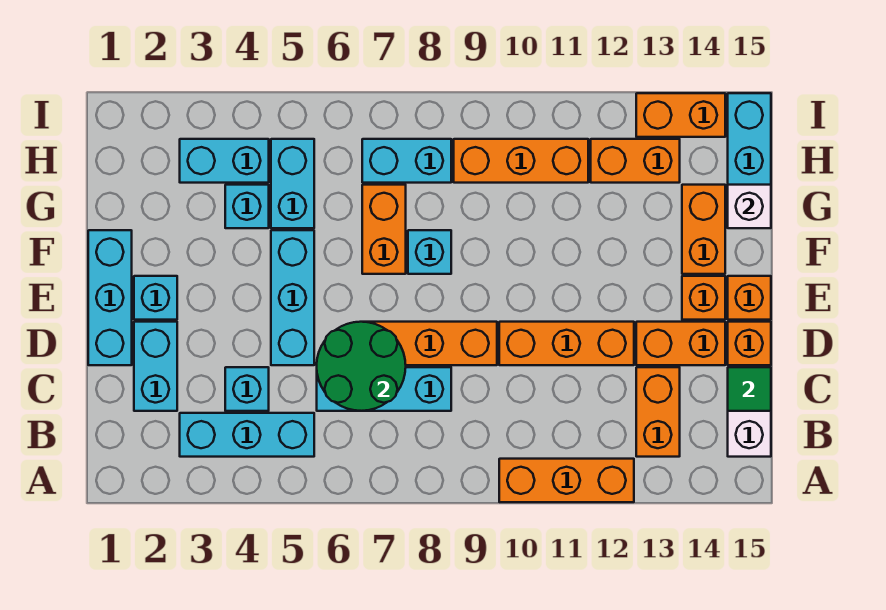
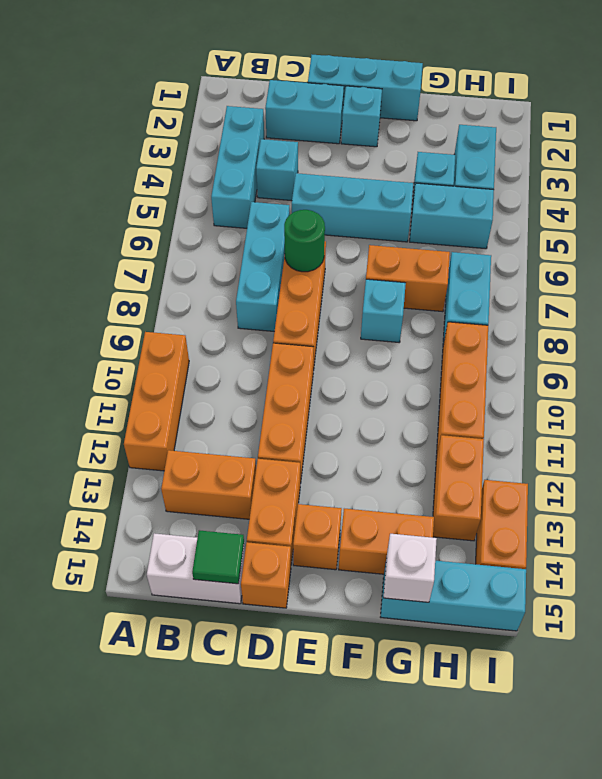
green 2x2 round brick [317,322,406,411] -> green 1x1 round brick [284,210,325,272]
orange 1x1 brick [728,276,771,320] -> none

